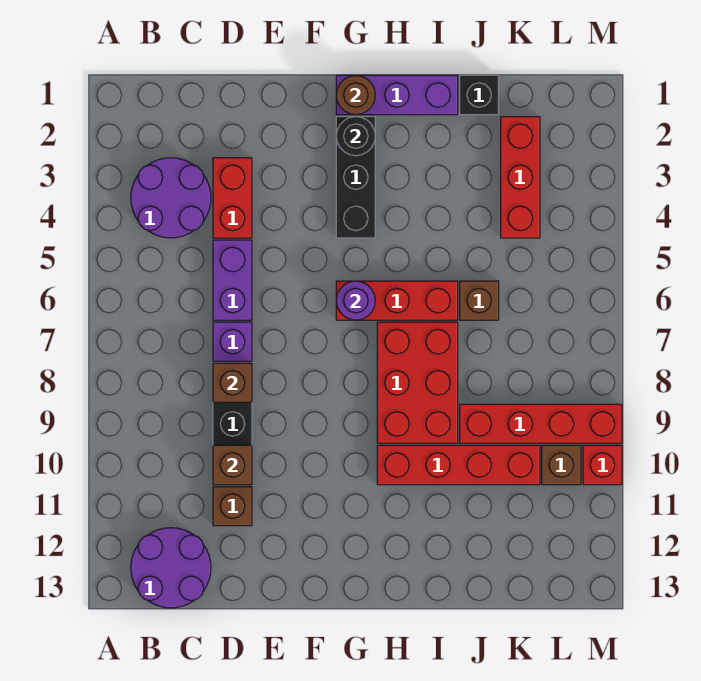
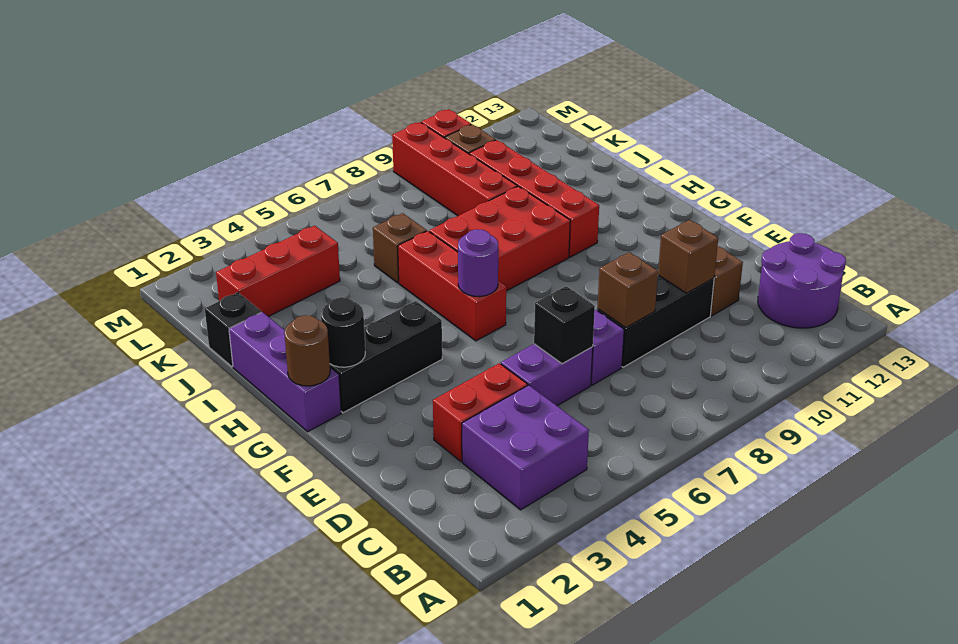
purple 2x2 round brick [131,158,211,238] -> purple 2x2 brick [462,385,589,510]
none -> black 1x1 brick [534,286,595,364]

